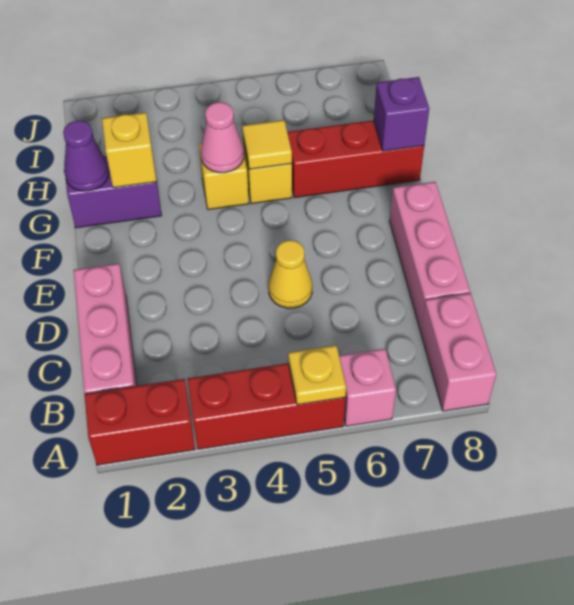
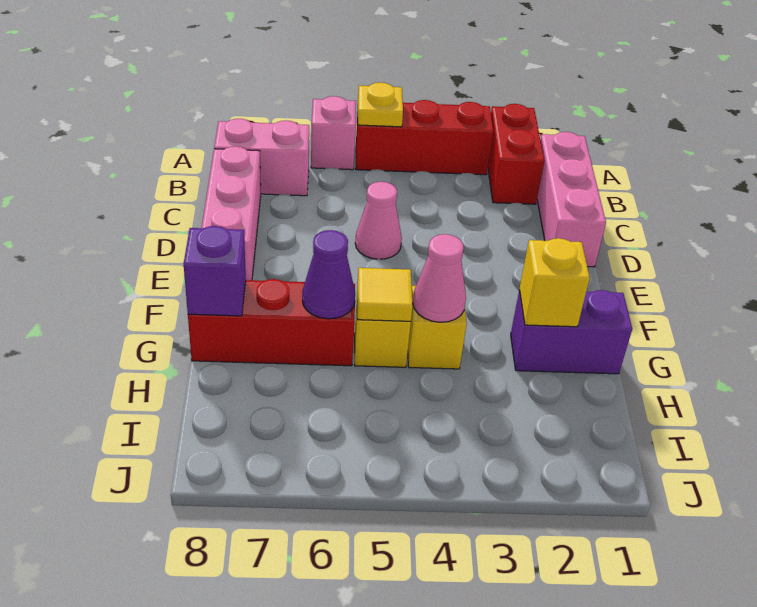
red 1x2 brick [84,379,195,465] -> red 1x2 brick turned to [488,104,544,204]
pink 1x2 brick [420,293,496,411] -> pink 1x2 brick turned to [214,119,309,196]
yellow 1x1 cone [269,240,312,308] -> pink 1x1 cone [355,182,402,259]
purple 1x1 cone [63,121,109,191] -> purple 1x1 cone moved to [302,230,355,319]

